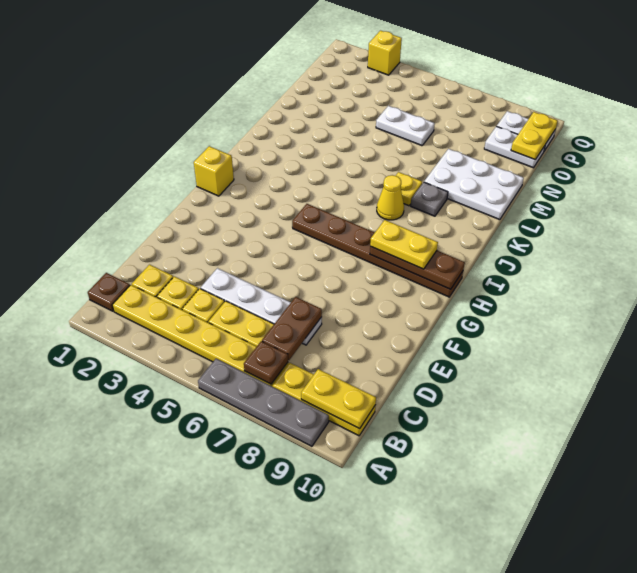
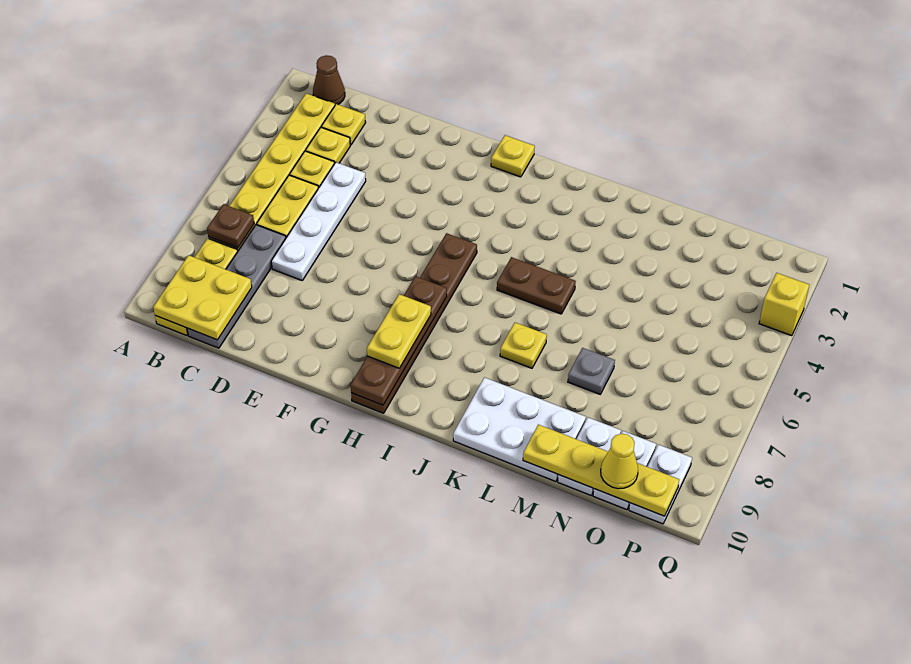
grey 1x4 plate [198,359,329,446] -> grey 1x4 plate moved to [187,225,286,348]
brown 1x1 plate [88,273,130,311] -> brown 1x1 cone [313,55,345,105]
yellow 1x2 plate [301,369,376,429] -> yellow 2x2 plate [153,255,252,340]
brown 1x2 plate [262,297,322,360] -> brown 1x2 plate moved to [497,257,576,314]
yellow 1x1 brick [194,146,234,196] -> yellow 1x1 plate [491,135,535,177]
brown 1x3 plate [370,247,465,289] -> brown 1x4 plate [351,276,447,405]
yellow 1x1 cone [377,175,404,220] -> yellow 1x1 cone moved to [601,434,638,489]
grey 1x1 plate [411,182,448,216] -> grey 1x1 plate moved to [568,348,615,394]
white 2x3 plate [424,149,524,220] -> white 2x3 plate turned to [453,377,586,482]
white 1x2 plate [376,106,435,146] -> white 1x2 plate moved to [558,418,621,495]
yellow 1x2 plate [511,112,558,160] -> yellow 1x4 plate [523,425,679,516]

